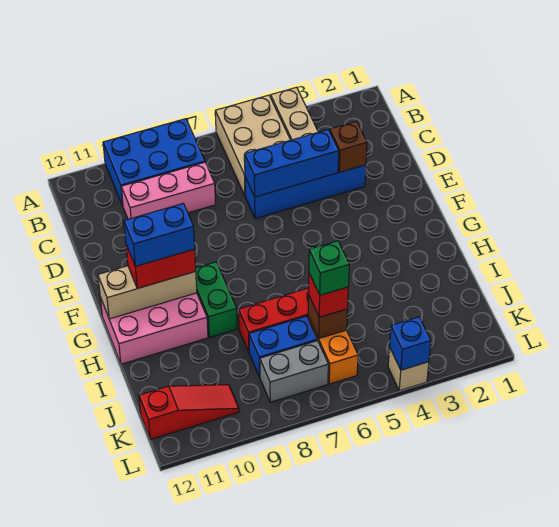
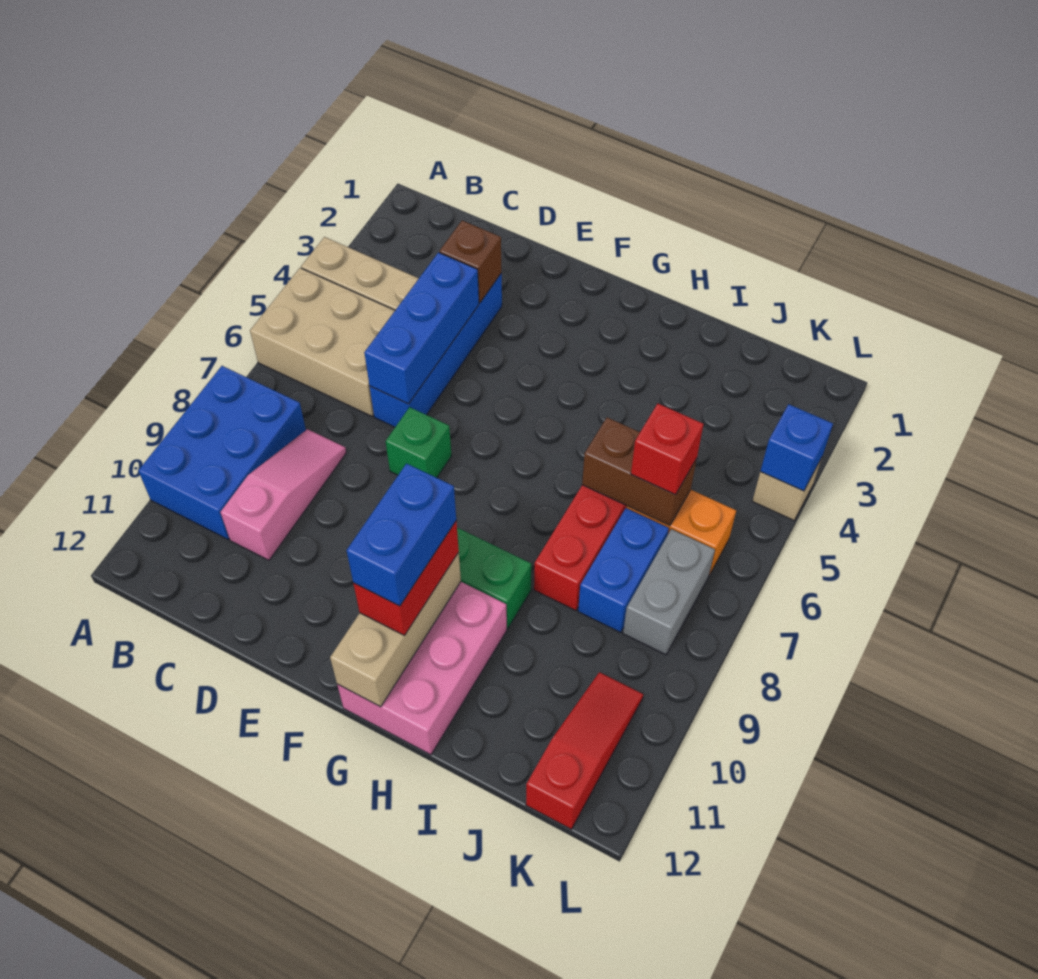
pink 1x3 brick [121,162,216,219] -> pink 1x3 slope [220,429,346,560]
brown 1x1 brick [308,294,348,338] -> brown 1x2 brick [582,418,697,526]
green 1x1 brick [309,241,349,295] -> green 1x1 brick moved to [386,407,452,478]

